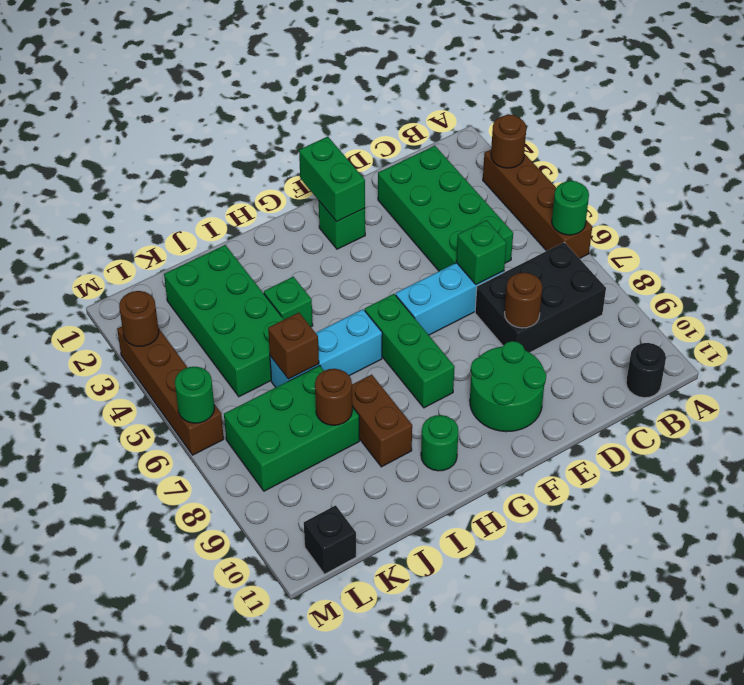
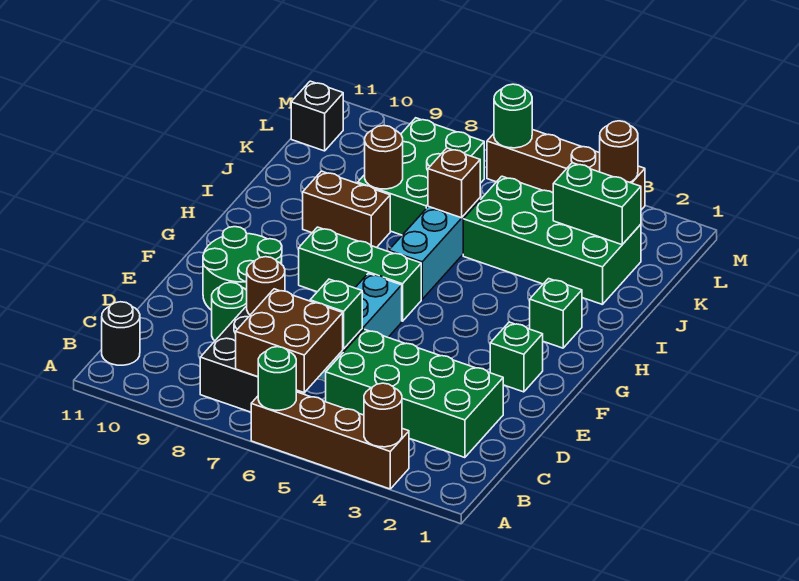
none -> brown 2x2 brick [236,289,343,393]
green 1x2 brick [299,137,365,222] -> green 1x2 brick moved to [553,163,641,245]
green 1x1 round brick [421,415,458,471] -> green 1x1 round brick moved to [212,282,247,340]
green 1x1 brick [264,277,313,327] -> green 1x1 brick moved to [530,279,582,348]

